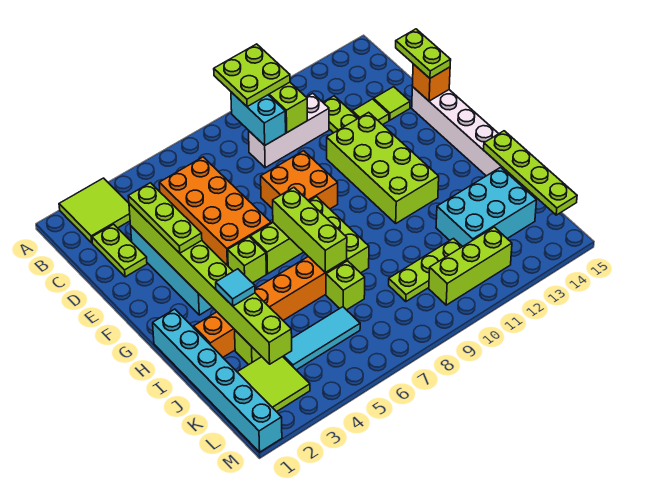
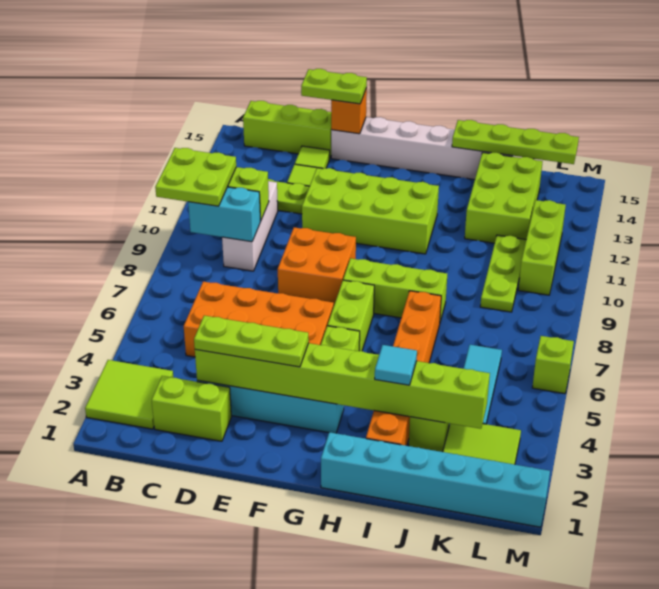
lime 1x2 plate [92,224,147,277] -> lime 1x2 brick [152,376,231,441]
lime 1x3 brick [273,188,347,273] -> lime 1x3 brick moved to [243,101,331,157]
lime 1x1 brick [326,261,365,310] -> lime 1x1 brick moved to [532,336,574,394]
cyan 2x3 brick [436,167,536,247] -> lime 2x3 brick [465,153,543,243]

